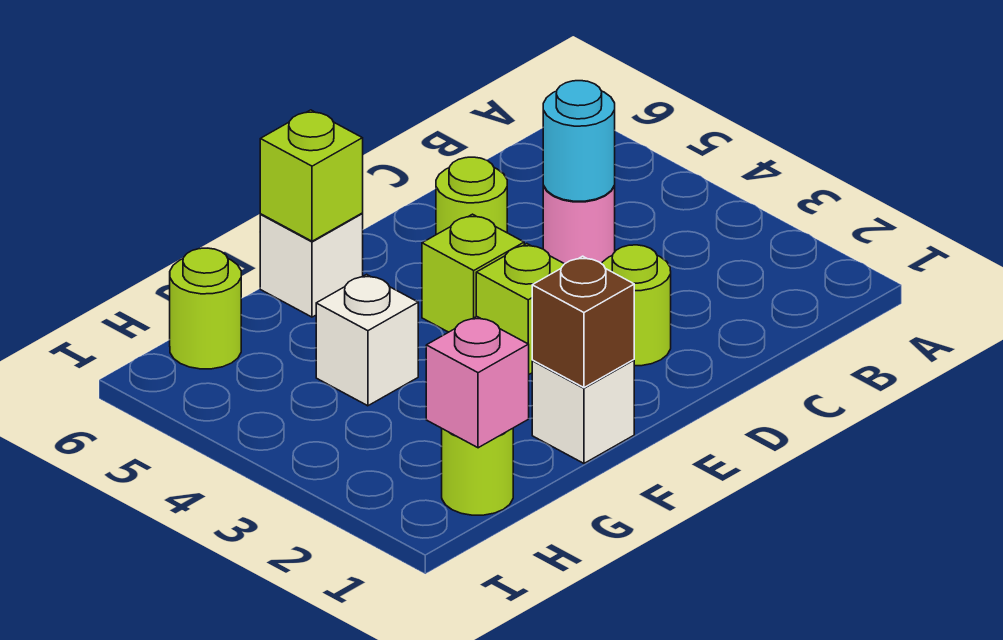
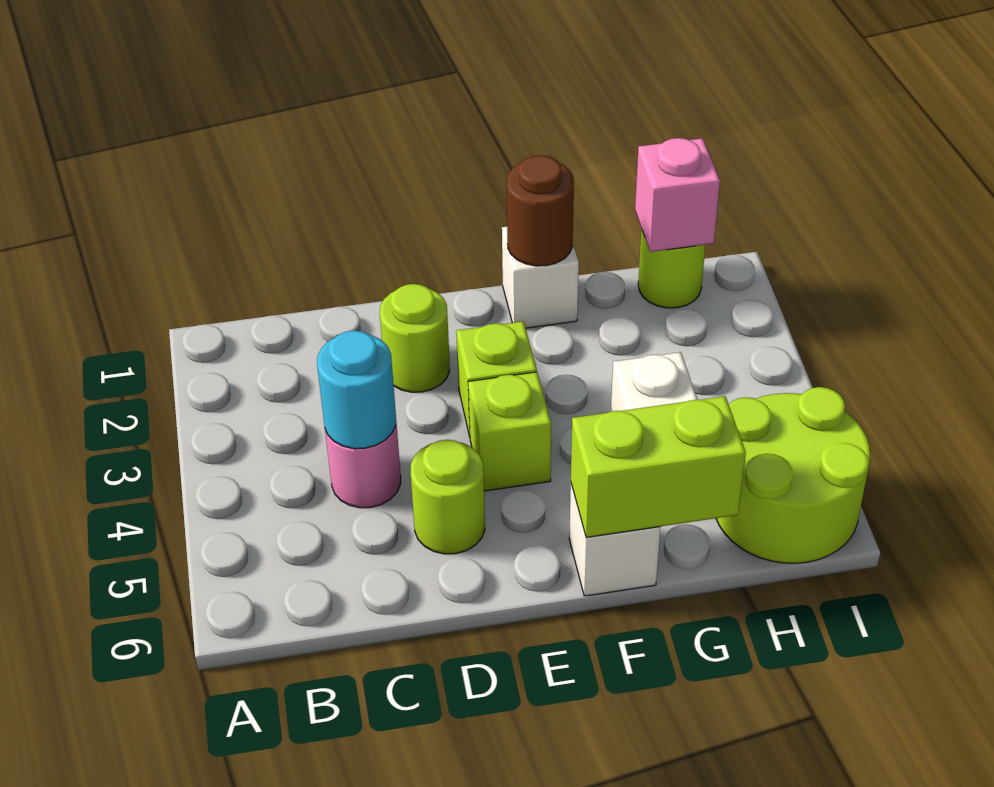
brown 1x1 brick [532,256,634,388] -> brown 1x1 round brick [507,155,574,266]
lime 1x1 brick [260,110,363,241] -> lime 1x2 brick [571,396,746,537]
lime 1x1 round brick [170,248,241,369] -> lime 2x2 round brick [716,387,870,563]

